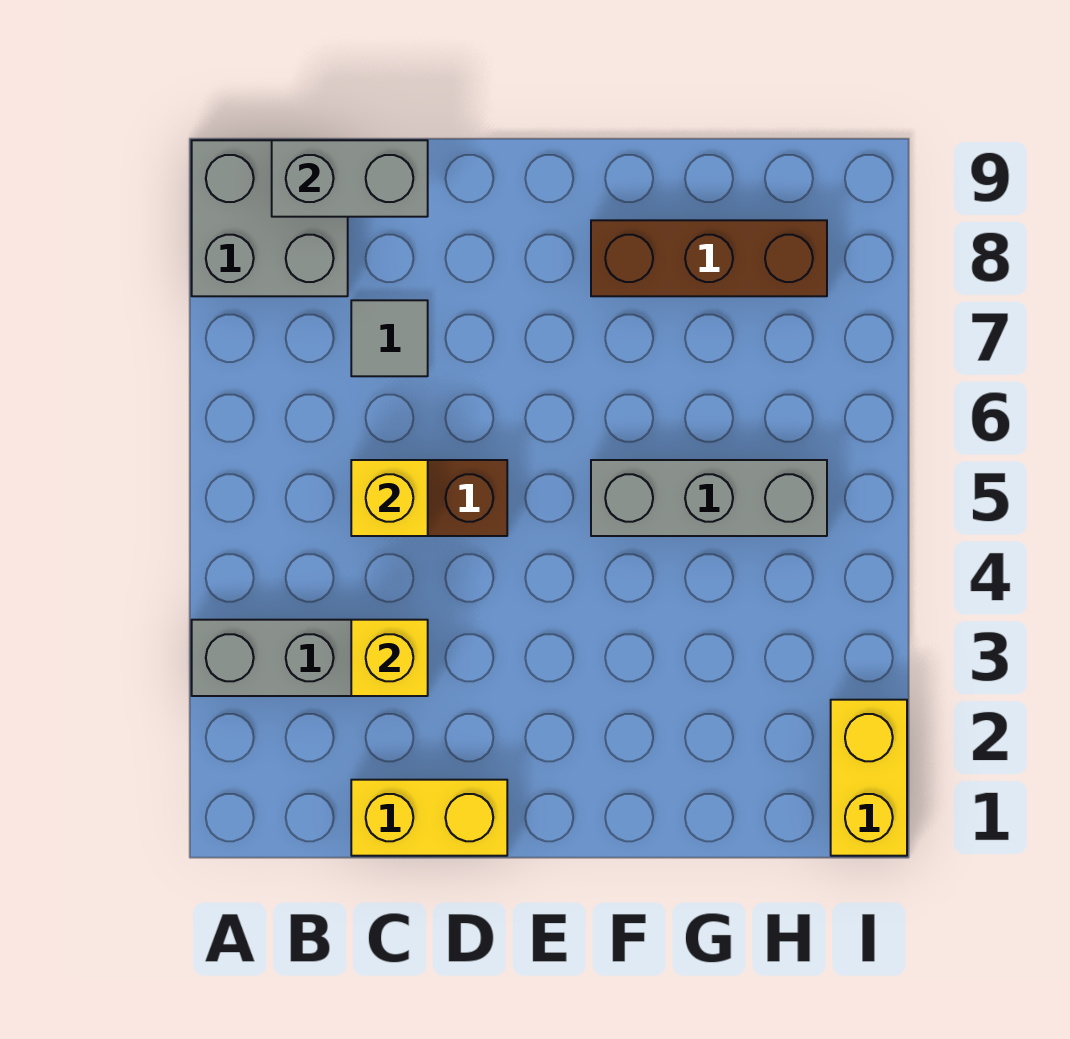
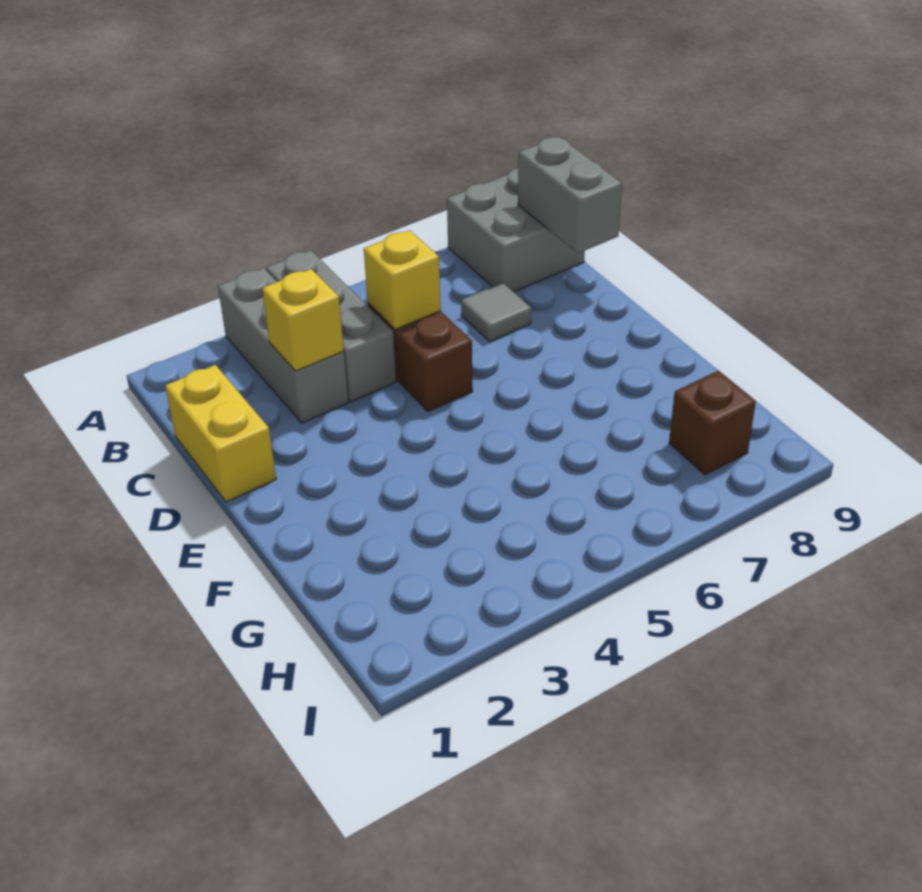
grey 1x3 brick [591,460,827,536] -> grey 1x3 brick moved to [266,250,396,402]
brown 1x3 brick [591,220,827,296] -> brown 1x1 brick [669,371,756,475]
yellow 1x2 brick [831,700,907,856] -> none

